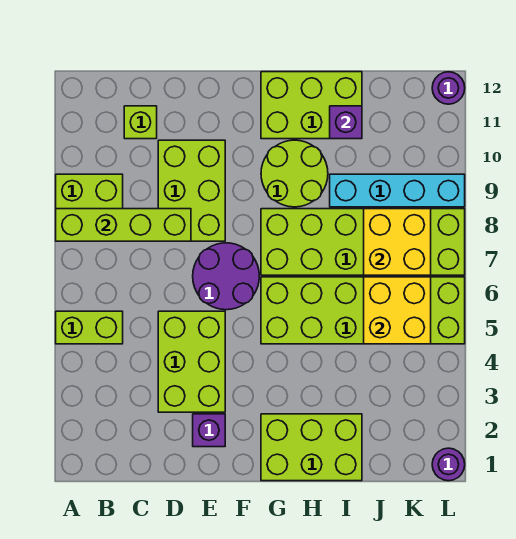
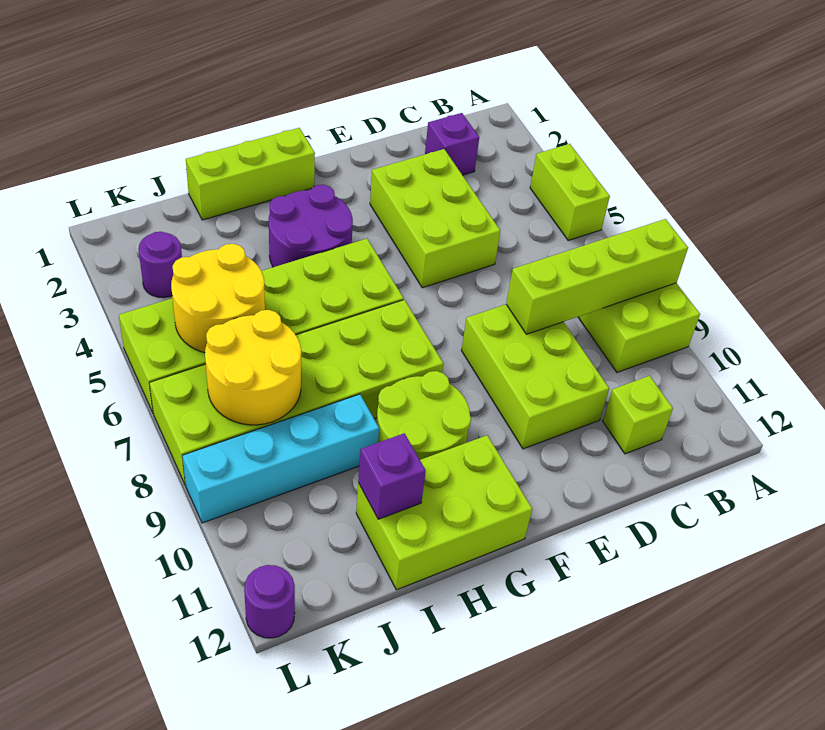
lime 1x2 brick [56,311,123,344] -> lime 1x2 brick turned to [530,144,610,240]
purple 1x1 brick [193,414,225,447] -> purple 1x1 brick moved to [425,113,479,175]
purple 2x2 round brick [193,243,259,310] -> purple 2x2 round brick moved to [269,185,353,267]
lime 2x3 brick [261,414,362,481] -> lime 1x3 brick [186,128,315,220]
yellow 2x2 brick [364,277,431,344] -> yellow 2x2 round brick [171,244,265,353]
yellow 2x2 brick [364,209,431,275] -> yellow 2x2 round brick [205,310,301,425]
purple 1x1 round brick [432,448,465,481] -> purple 1x1 round brick moved to [138,232,182,298]

